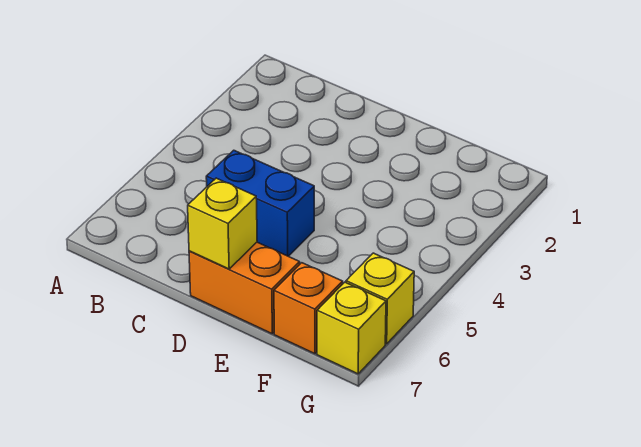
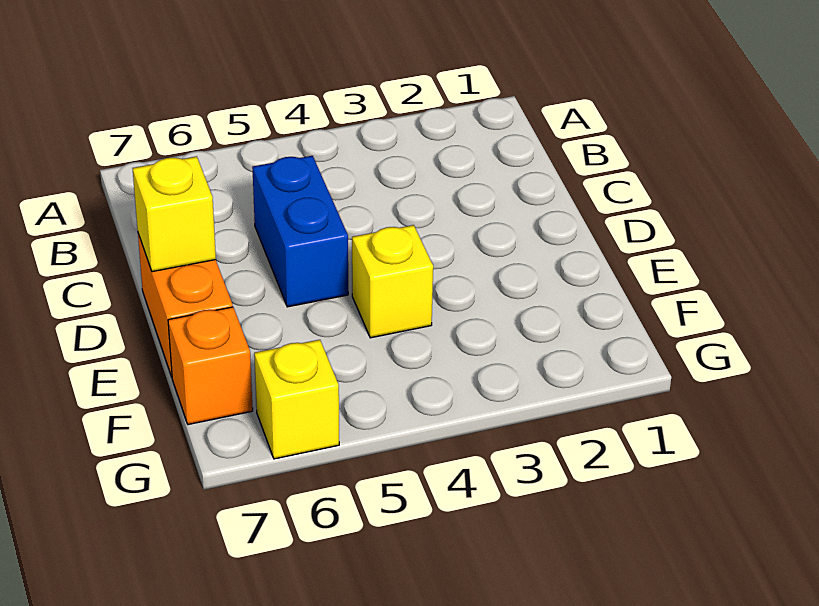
yellow 1x1 brick [317,282,386,374] -> yellow 1x1 brick moved to [352,225,433,338]

